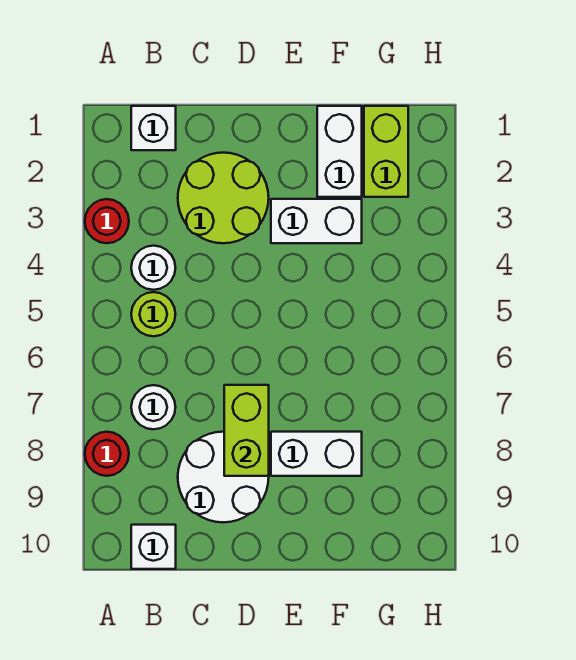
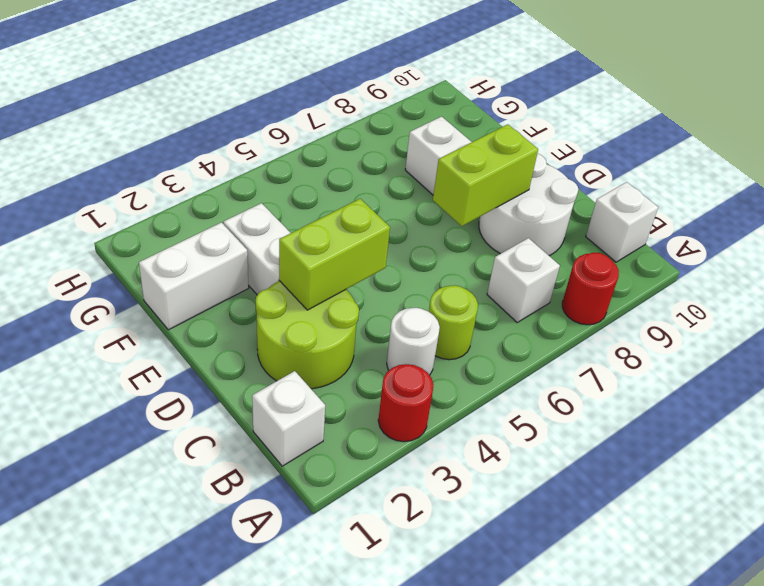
white 1x1 round brick [131,385,176,429] -> white 1x1 brick [487,238,560,322]
lime 1x2 brick [364,106,408,197] -> lime 1x2 brick moved to [279,199,390,310]

